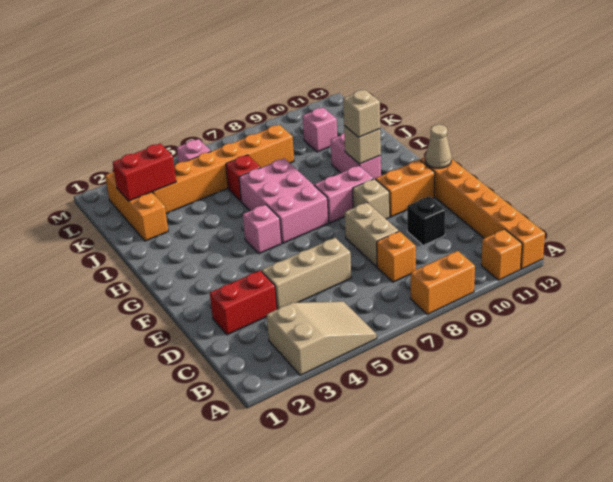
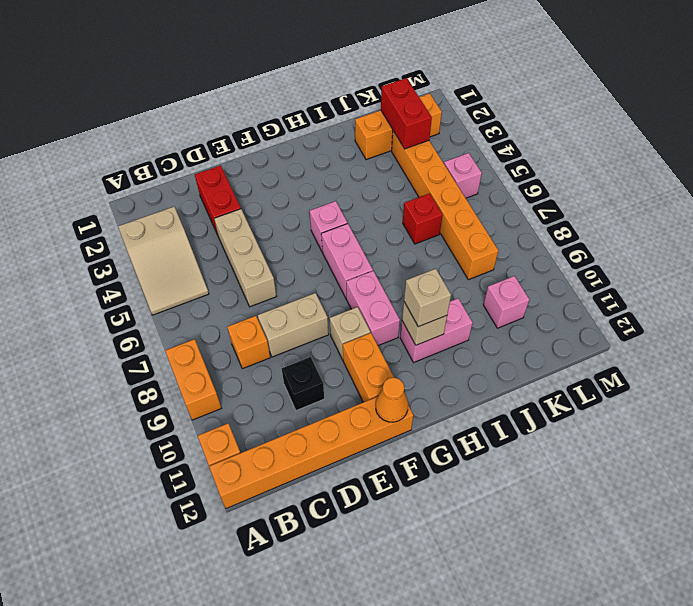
tan 1x1 cone [425,125,452,168] -> orange 1x1 cone [376,378,408,422]
pink 2x3 brick [239,158,329,243] -> pink 1x2 brick [321,224,373,298]

